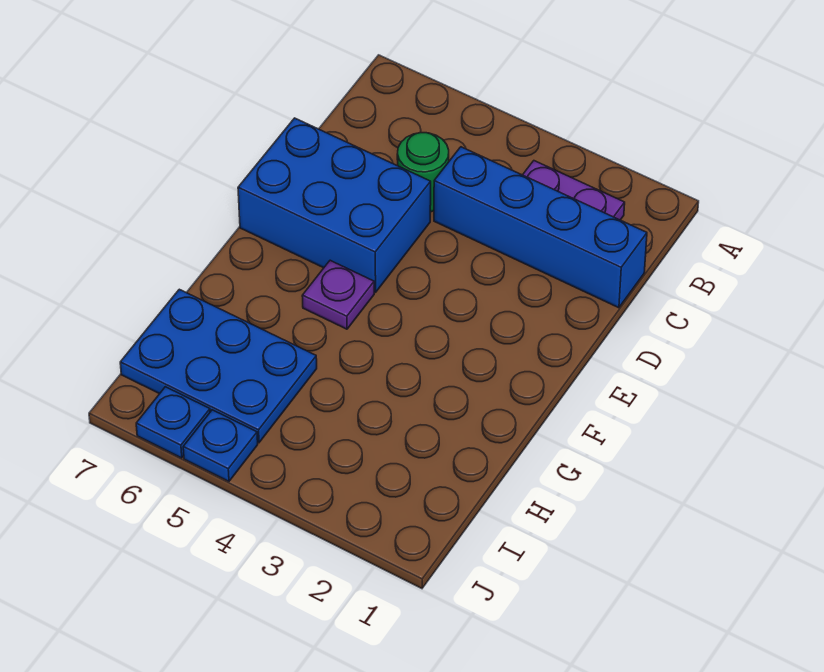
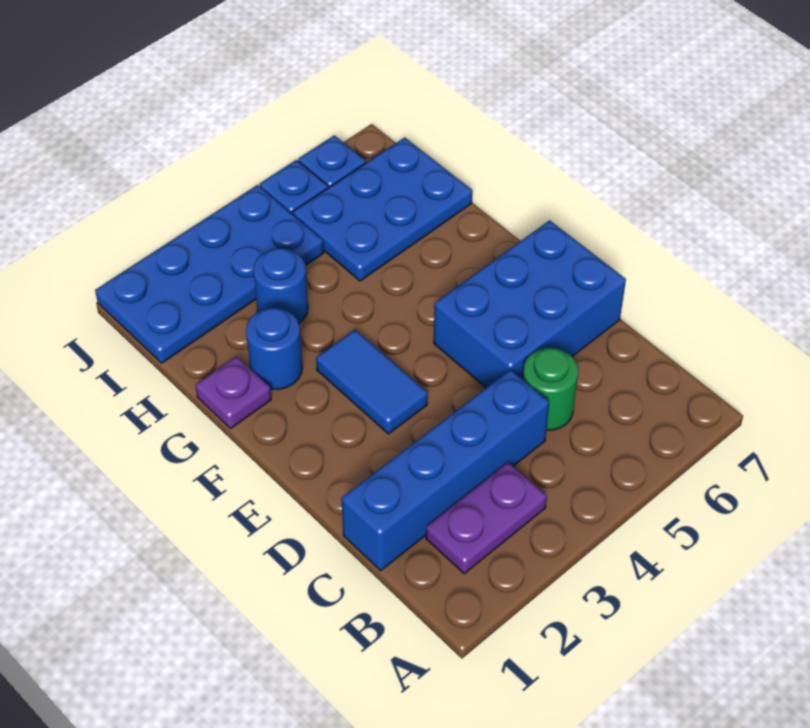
none -> blue 1x2 tile [316,330,428,434]
purple 1x1 plate [302,260,374,329] -> purple 1x1 plate moved to [195,356,271,429]
none -> blue 1x1 round brick [246,308,302,390]
none -> blue 1x1 round brick [253,248,308,323]
none -> blue 2x4 plate [95,185,324,363]

